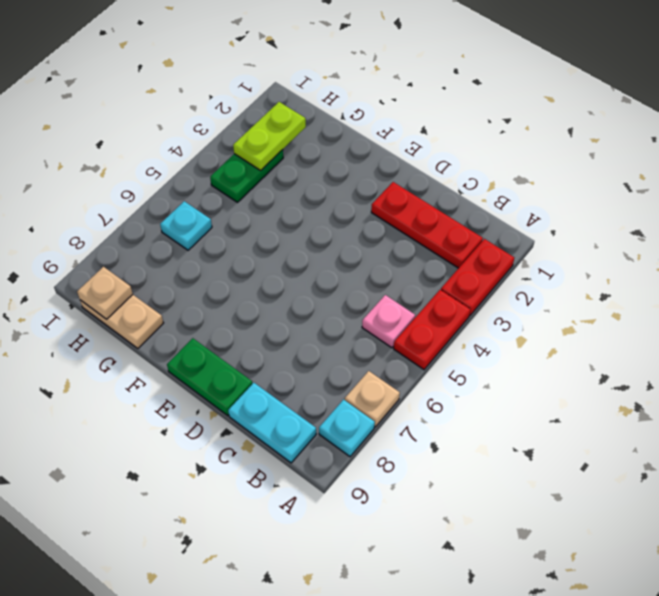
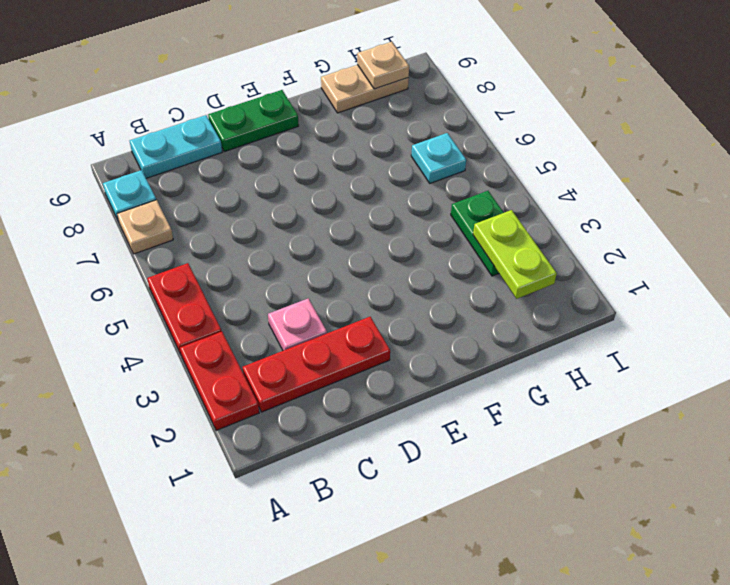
pink 1x1 plate [362,295,415,348] -> pink 1x1 plate moved to [268,299,327,351]

